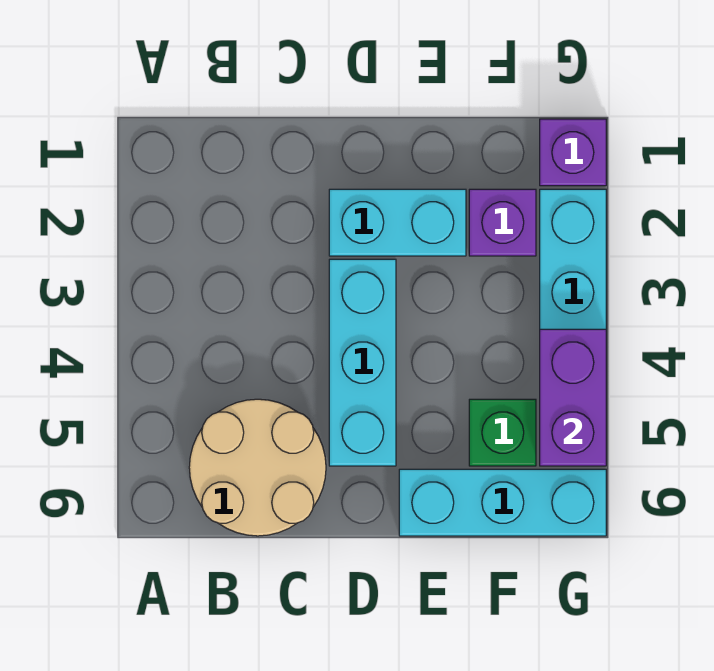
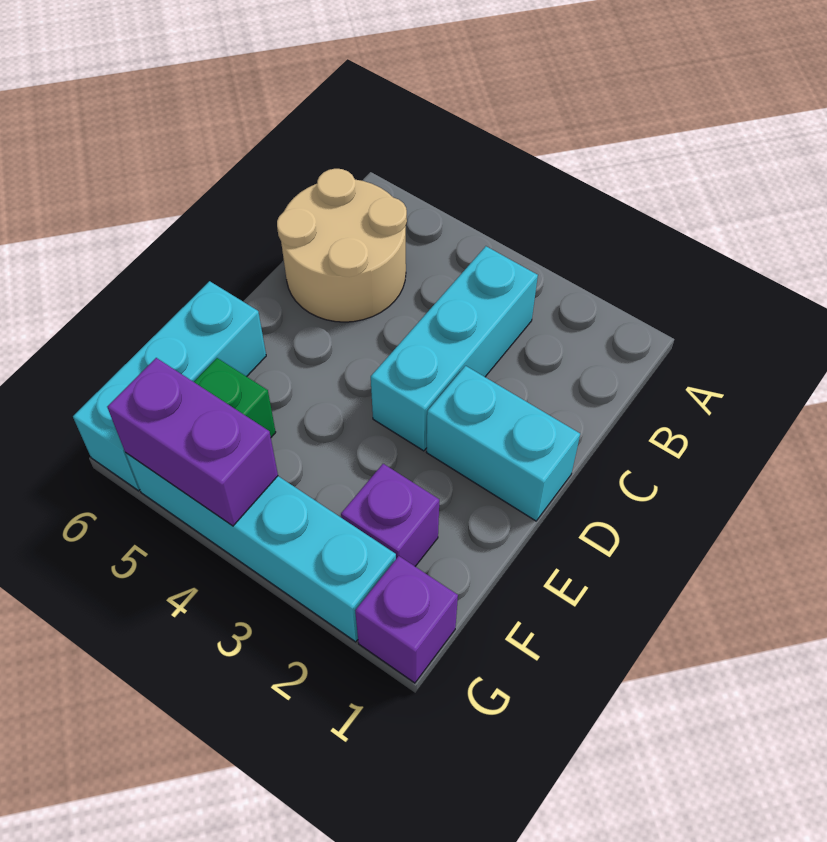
cyan 1x2 brick [329,189,466,256] -> cyan 1x2 brick turned to [426,366,580,521]
cyan 1x3 brick [329,259,396,466] -> cyan 1x3 brick turned to [371,246,538,451]

